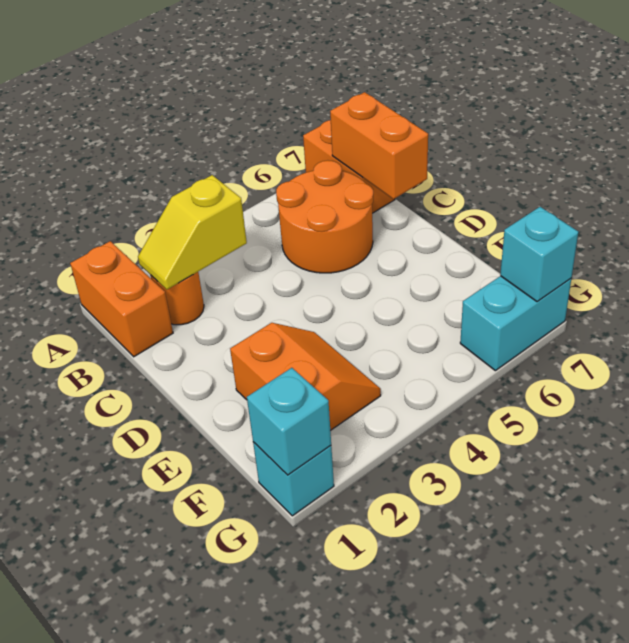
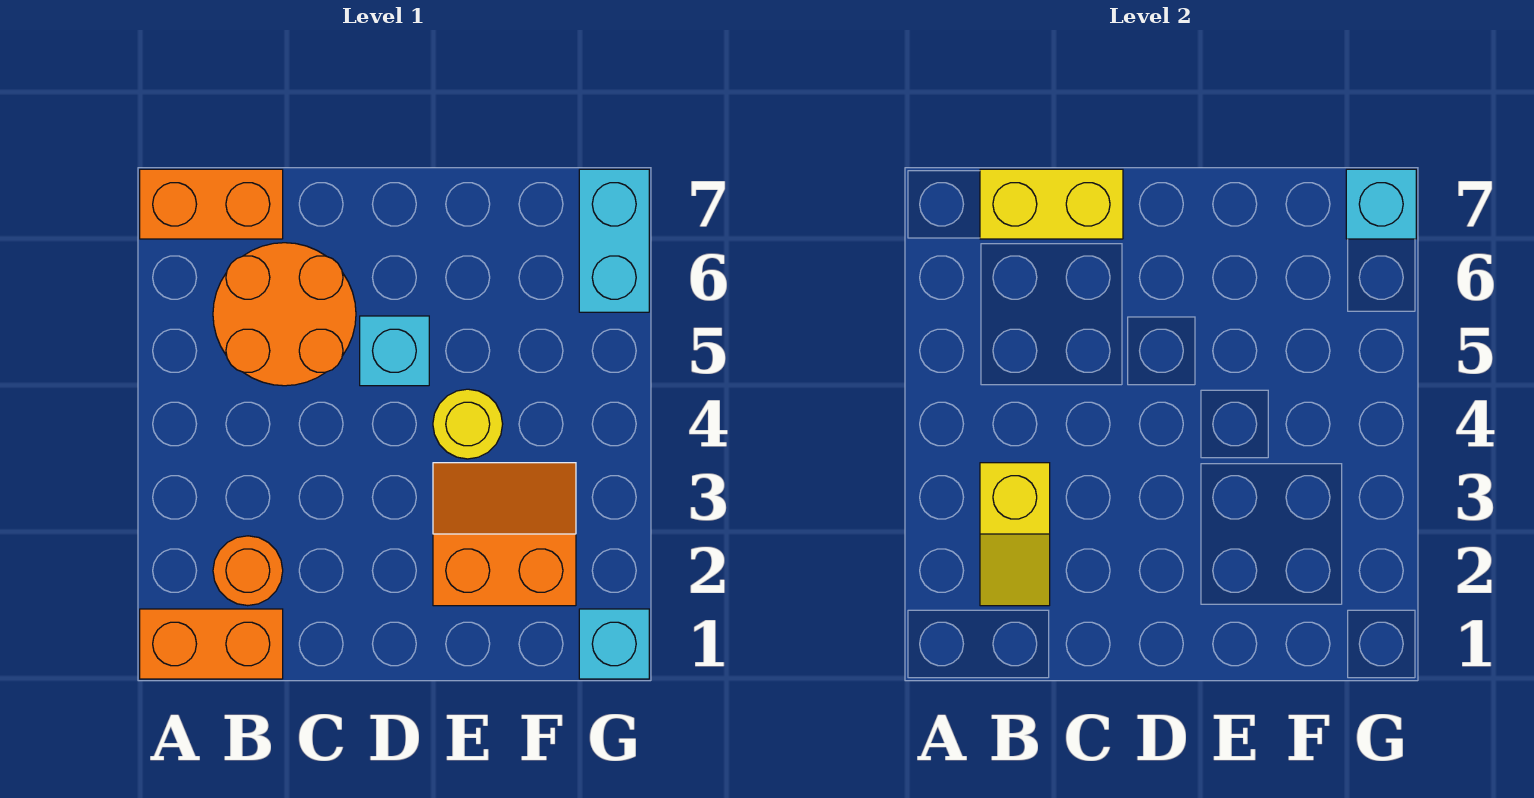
orange 1x2 brick [330,92,428,199] -> yellow 1x2 brick [980,169,1123,239]
none -> yellow 1x1 round brick [433,389,503,459]
cyan 1x1 brick [247,368,331,475] -> cyan 1x1 brick moved to [360,316,429,386]

